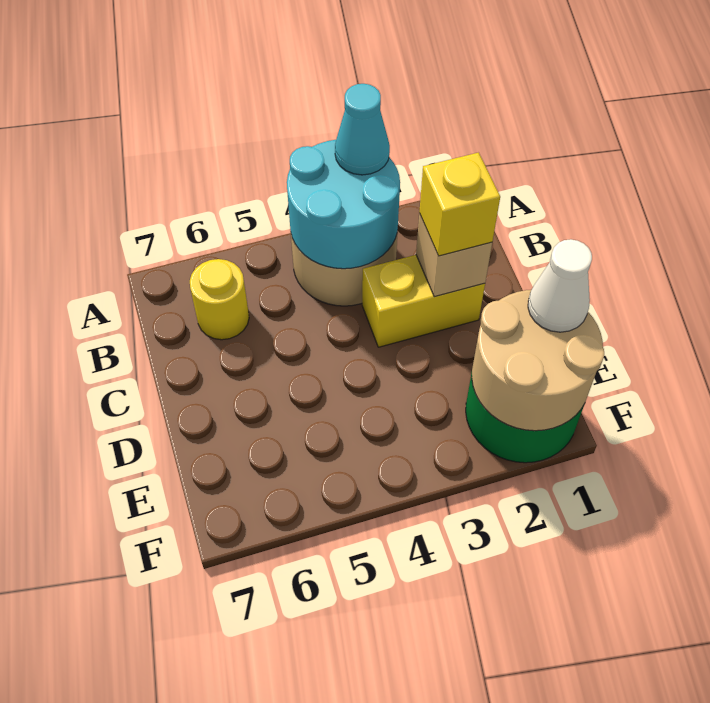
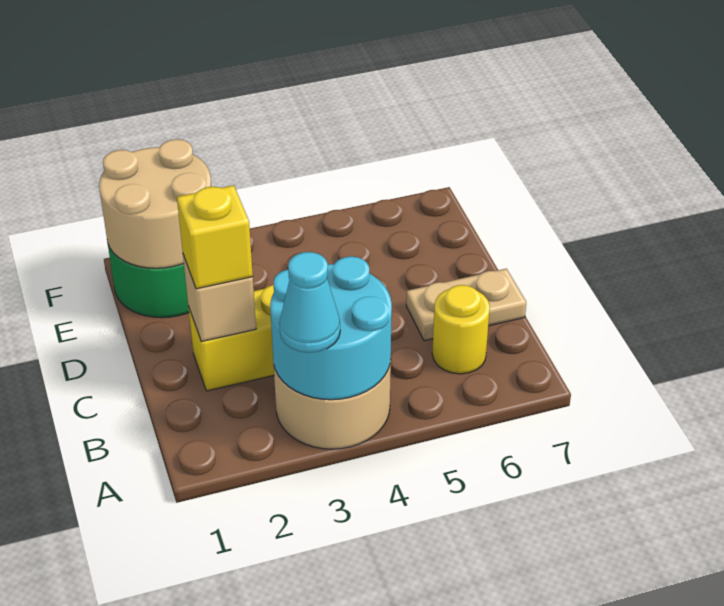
none -> tan 1x2 plate [406,269,526,341]
white 1x1 cone [528,239,592,332] -> none

